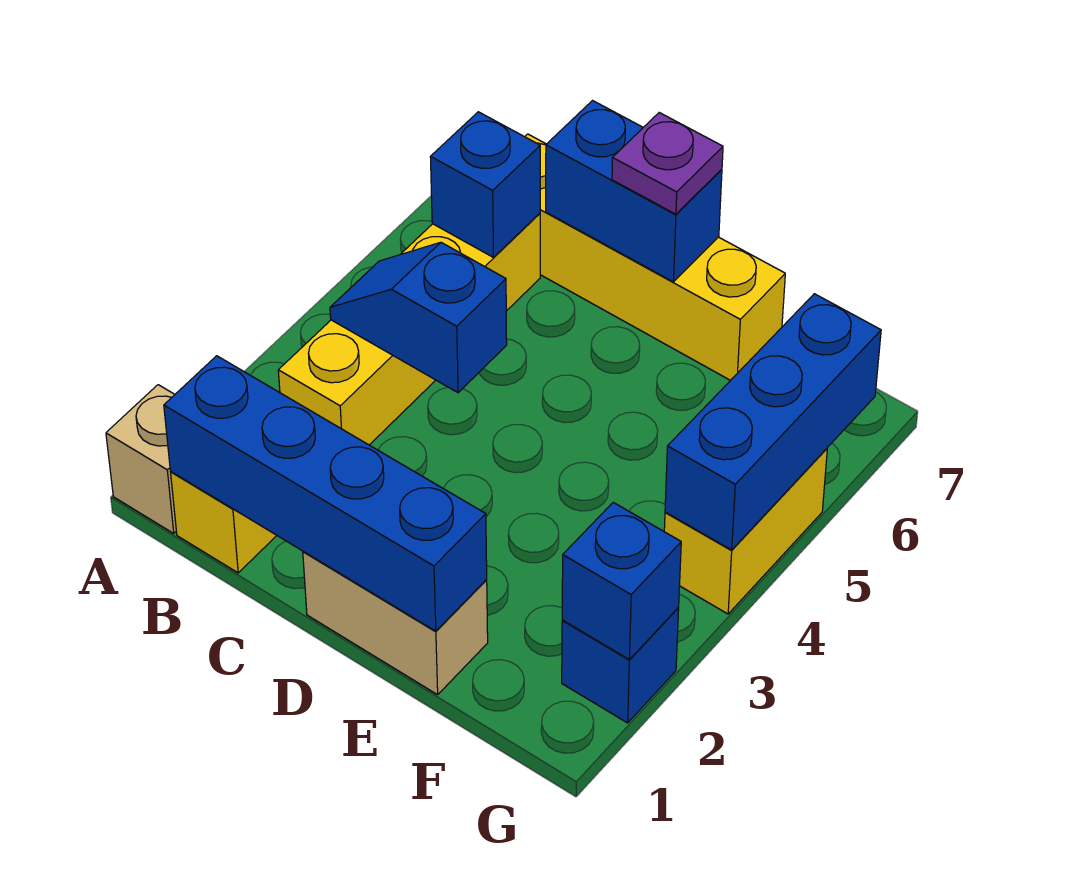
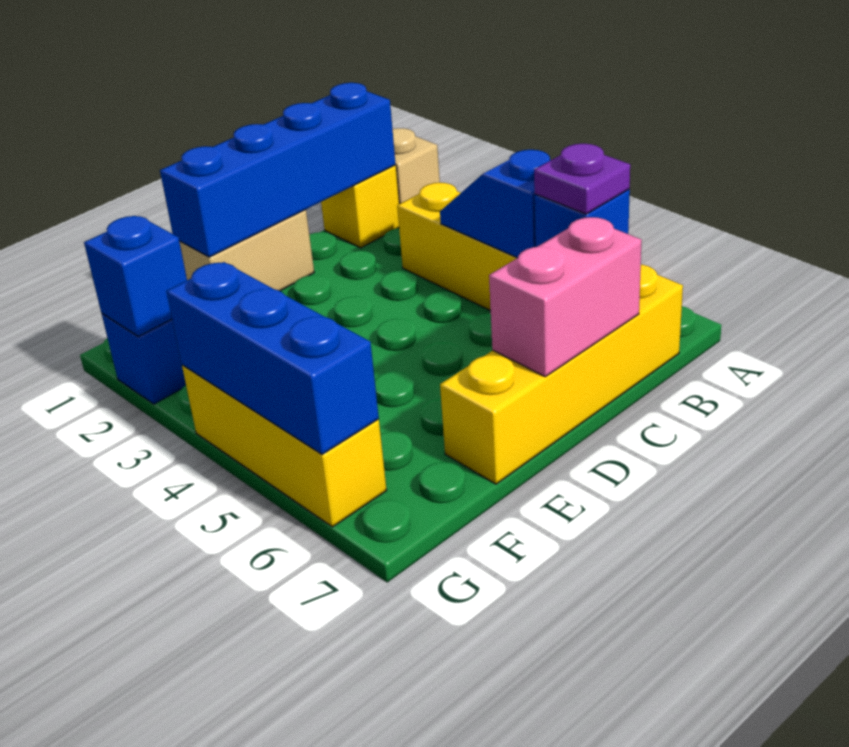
blue 1x2 slope [330,242,507,393] -> blue 1x2 slope turned to [440,150,551,258]
blue 1x2 brick [546,101,722,282] -> pink 1x2 brick [489,217,642,377]
purple 1x1 plate [612,113,723,214] -> purple 1x1 plate moved to [534,144,630,214]
yellow 1x2 brick [664,449,827,614] -> yellow 1x3 brick [182,365,387,527]

